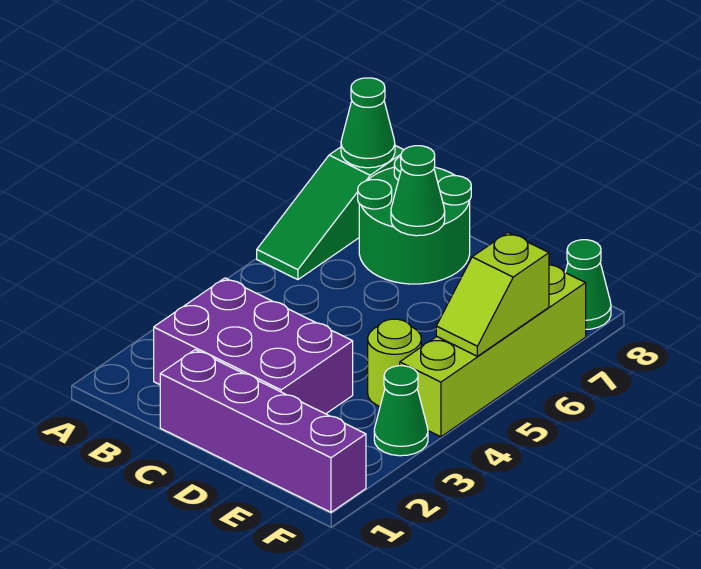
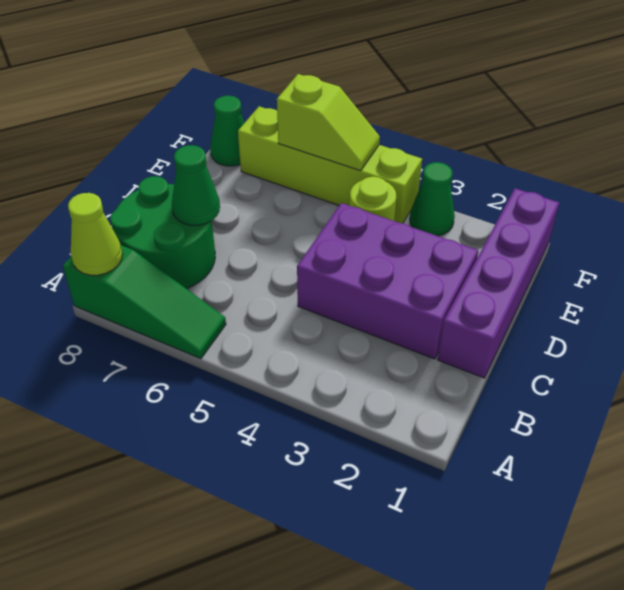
green 1x1 cone [341,78,395,168] -> lime 1x1 cone [68,193,123,275]
purple 2x3 brick [154,278,353,414] -> purple 2x3 brick turned to [297,203,479,359]

